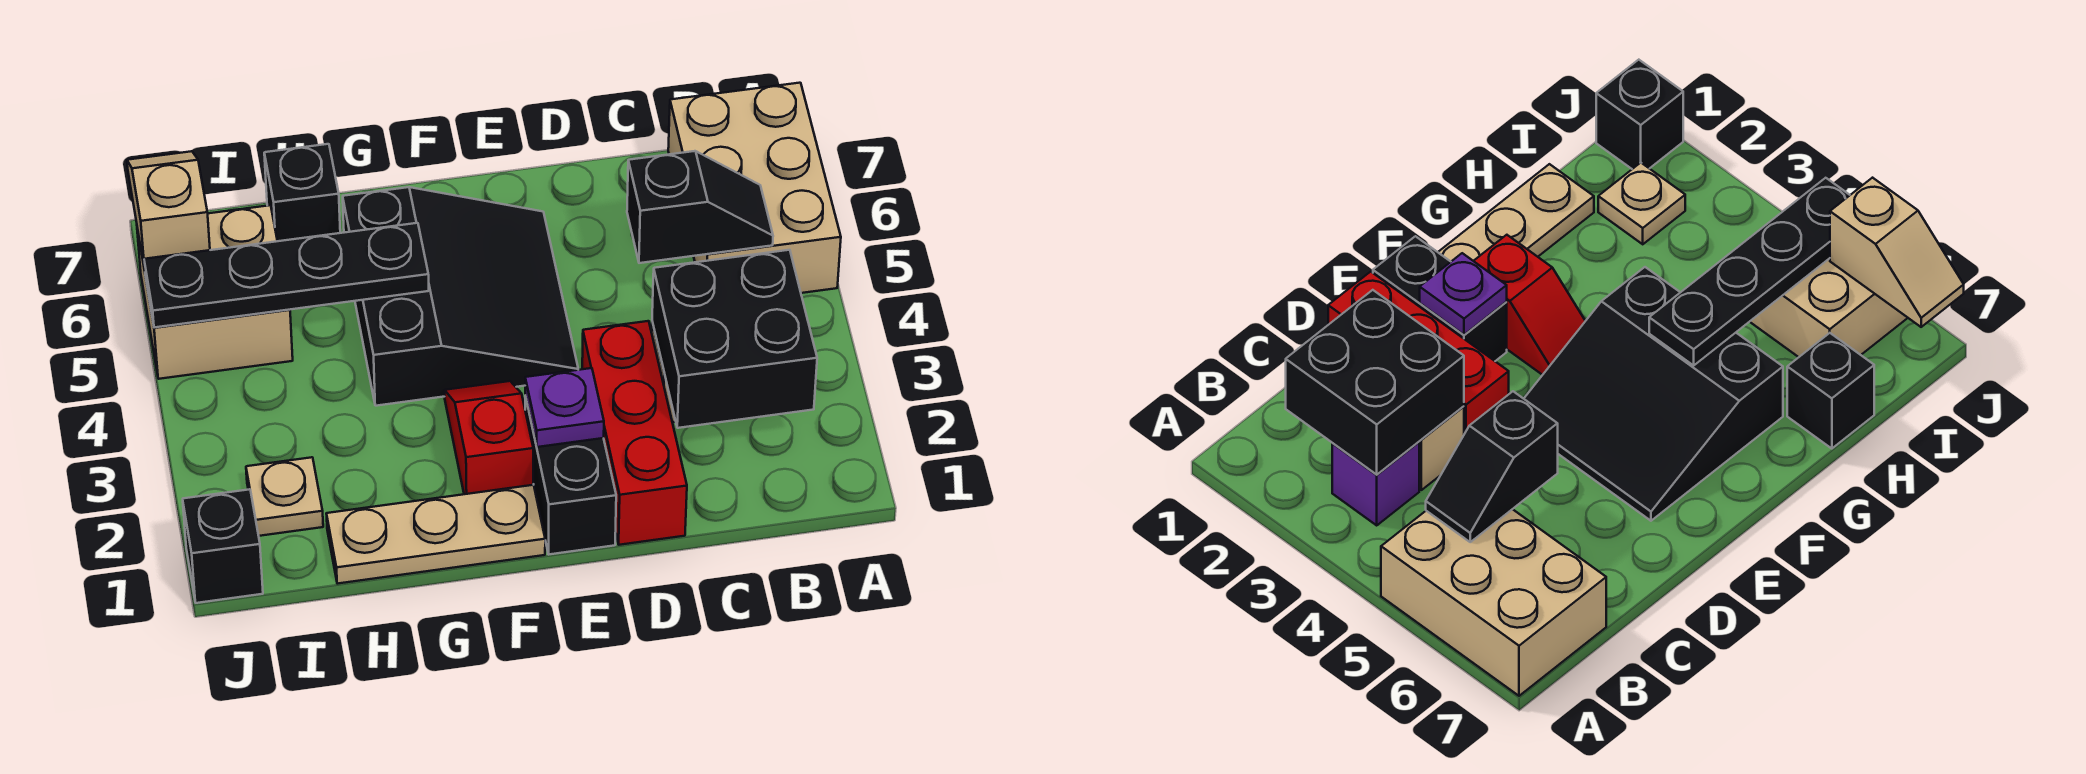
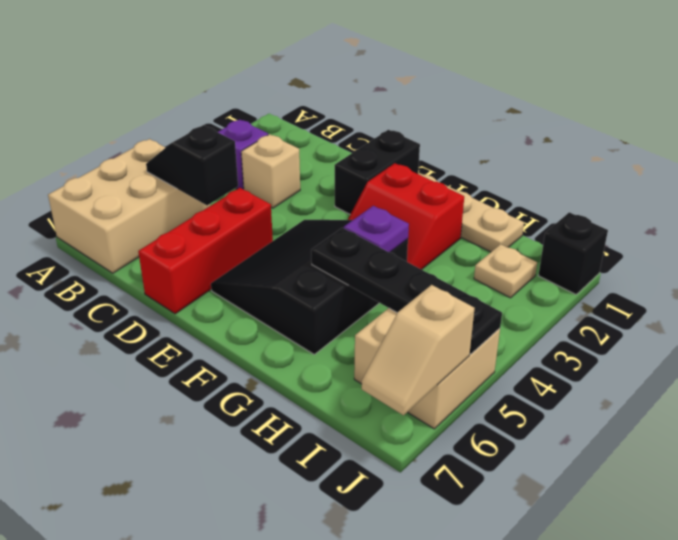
black 2x2 brick [652,250,817,428] -> none
red 1x3 brick [582,321,687,545] -> red 1x3 brick moved to [138,188,273,314]
purple 1x1 plate [525,368,604,447] -> purple 1x1 plate moved to [344,206,409,252]
red 1x2 slope [445,381,533,494] -> red 2x2 slope [348,163,464,270]
black 1x1 brick [264,144,340,241] -> none

